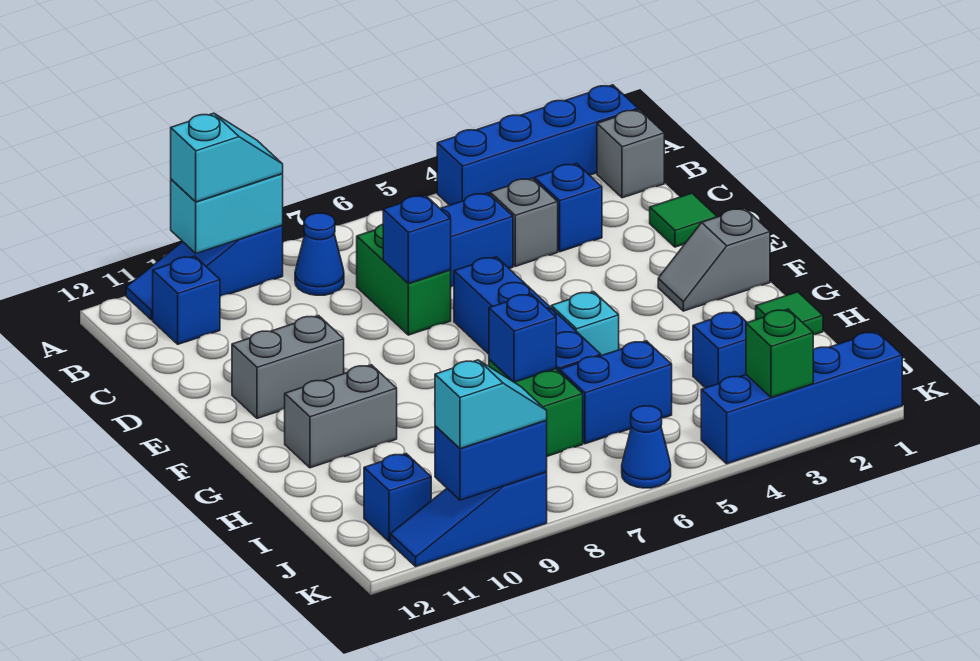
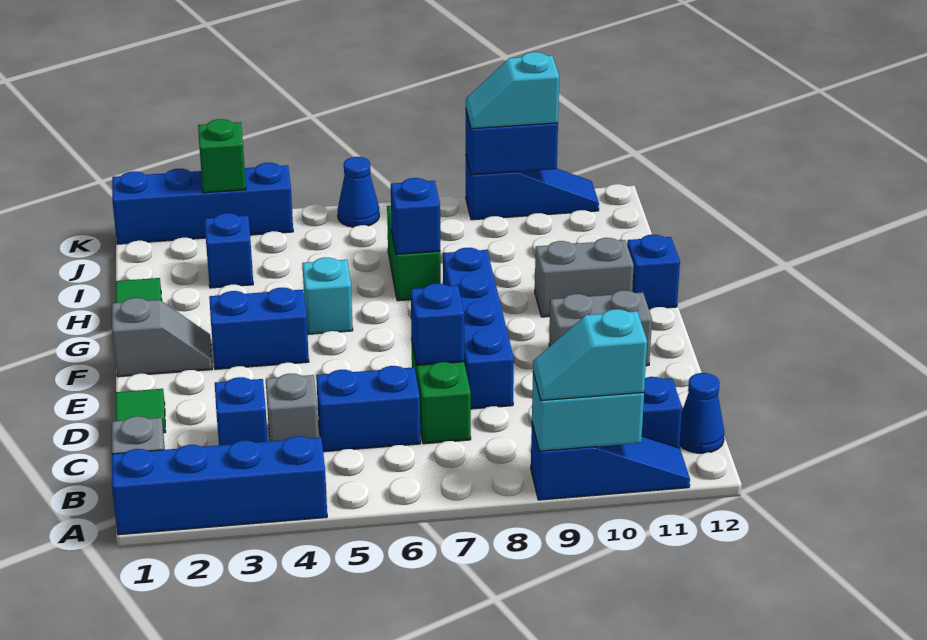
blue 1x1 cone [295,213,344,295] -> blue 1x1 cone moved to [680,373,724,453]
blue 1x4 brick [454,257,601,372] -> blue 1x4 brick moved to [443,248,514,409]
blue 1x2 brick [560,341,672,444] -> blue 1x2 brick moved to [209,288,309,369]
blue 1x1 brick [364,454,431,542] -> blue 1x1 brick moved to [627,235,680,309]

